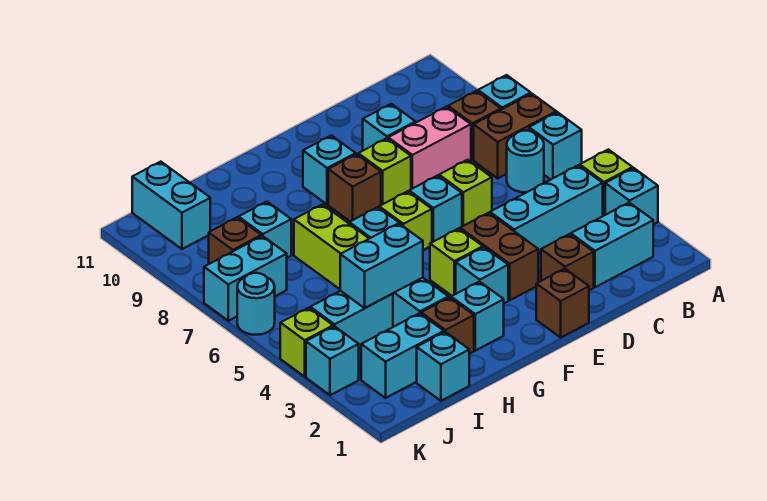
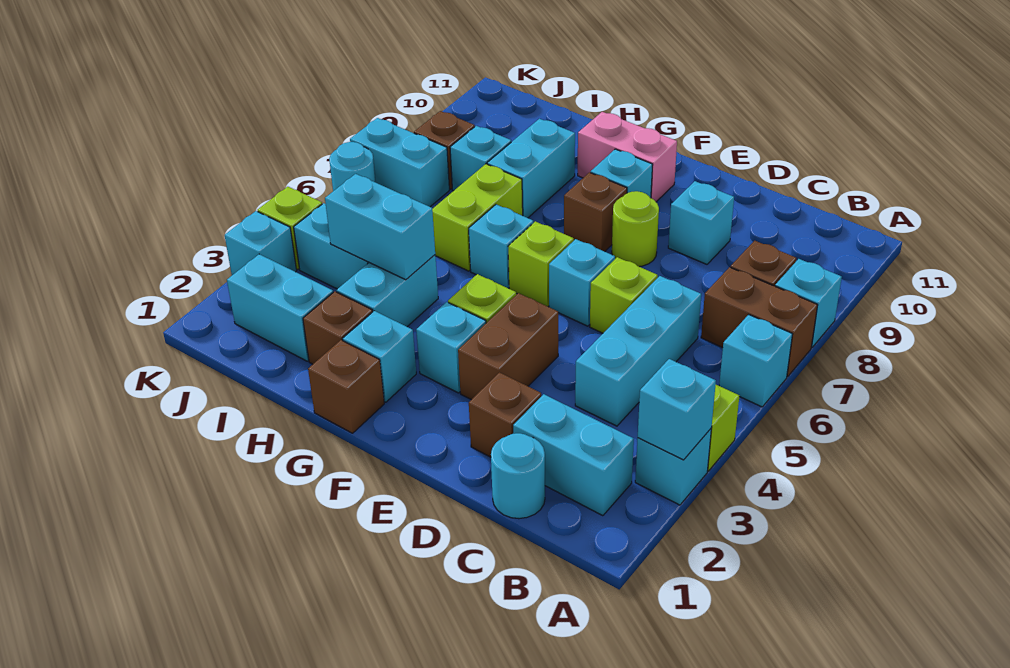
cyan 1x3 brick [490,165,603,253] -> cyan 1x3 brick turned to [575,276,701,426]
cyan 1x1 round brick [507,131,544,192] -> cyan 1x1 round brick moved to [491,433,545,519]
pink 1x2 brick [388,107,471,189] -> pink 1x2 brick moved to [578,112,677,202]
brown 1x1 brick [536,269,589,337] -> brown 1x1 brick moved to [308,340,384,433]
lime 1x1 brick [358,138,411,205] -> lime 1x1 round brick [612,191,659,267]
cyan 1x1 brick [417,332,469,401] -> cyan 1x1 brick moved to [638,359,716,460]
cyan 1x2 brick [132,162,210,249] -> cyan 1x2 brick moved to [487,119,575,218]

